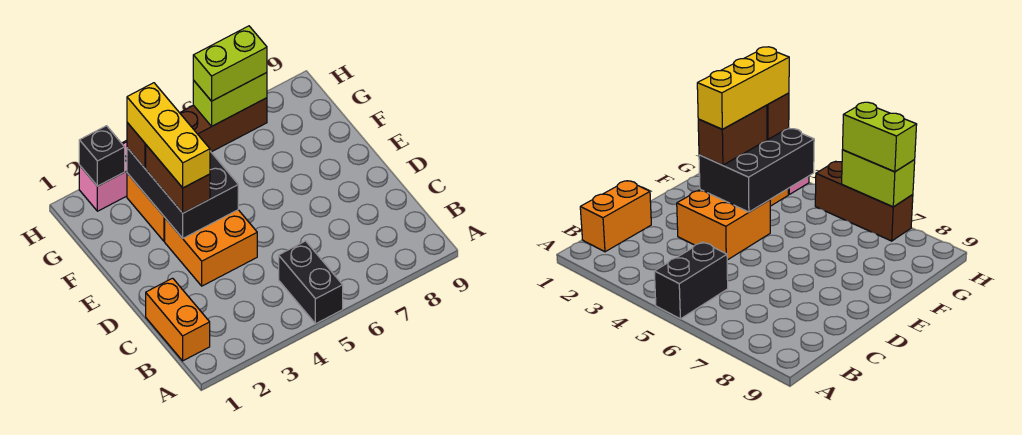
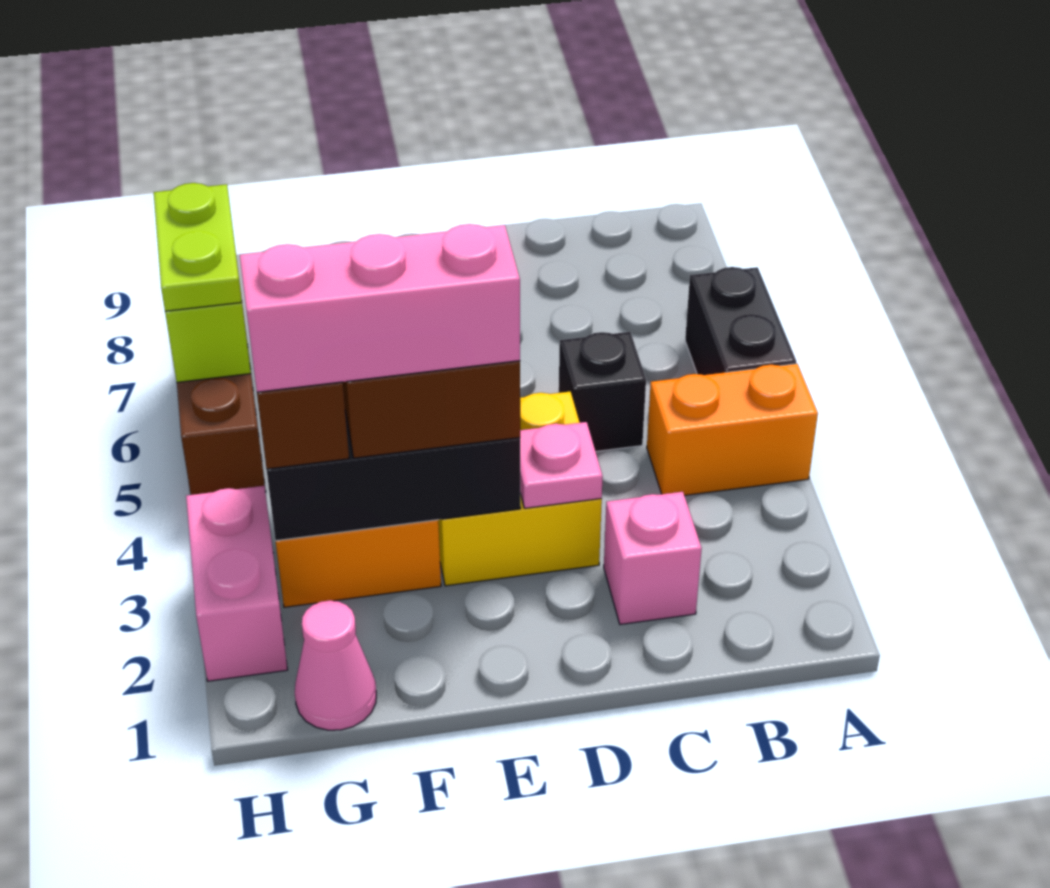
black 1x2 brick [279,241,343,324] -> black 1x2 brick turned to [685,267,796,375]
orange 1x2 brick [146,278,210,361] -> orange 1x2 brick moved to [647,364,818,496]
none -> pink 1x1 brick [604,492,702,625]
orange 2x2 brick [165,210,257,286] -> yellow 2x2 brick [438,392,602,586]
none -> pink 1x1 plate [520,422,603,508]
yellow 1x3 brick [127,83,210,188] -> pink 1x3 brick [240,224,520,392]
none -> pink 1x1 cone [295,600,376,730]
black 1x1 brick [79,126,125,186] -> black 1x1 brick moved to [559,332,646,452]
lime 1x2 brick [193,26,267,101] -> lime 1x2 plate [154,183,242,311]

